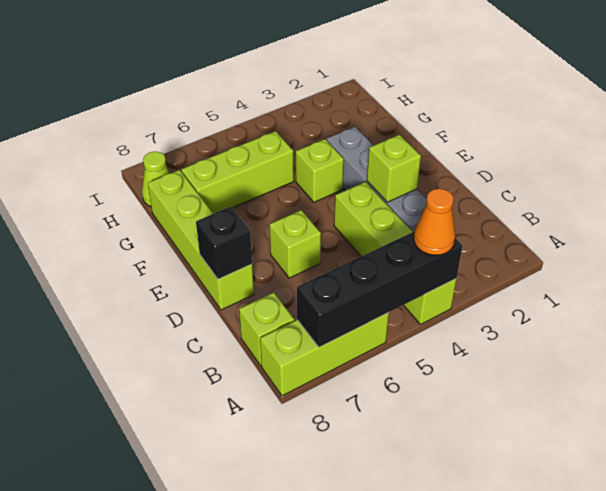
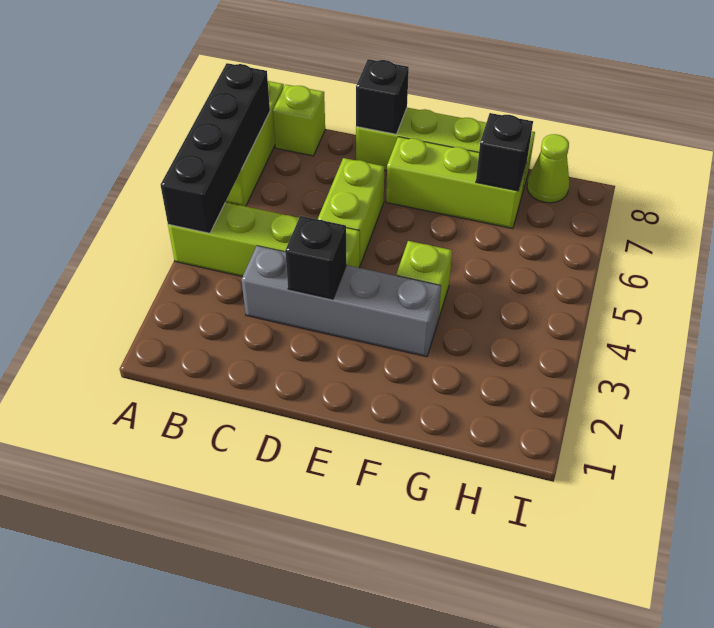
orange 1x1 cone [414,188,455,255] -> none
lime 1x1 brick [367,135,421,202] -> black 1x1 brick [285,216,346,299]
lime 1x1 brick [269,210,321,278] -> lime 1x2 brick [318,158,384,265]
lime 1x3 brick [181,131,294,214] -> lime 1x3 brick turned to [386,137,526,229]
none -> black 1x1 brick [476,113,533,191]

